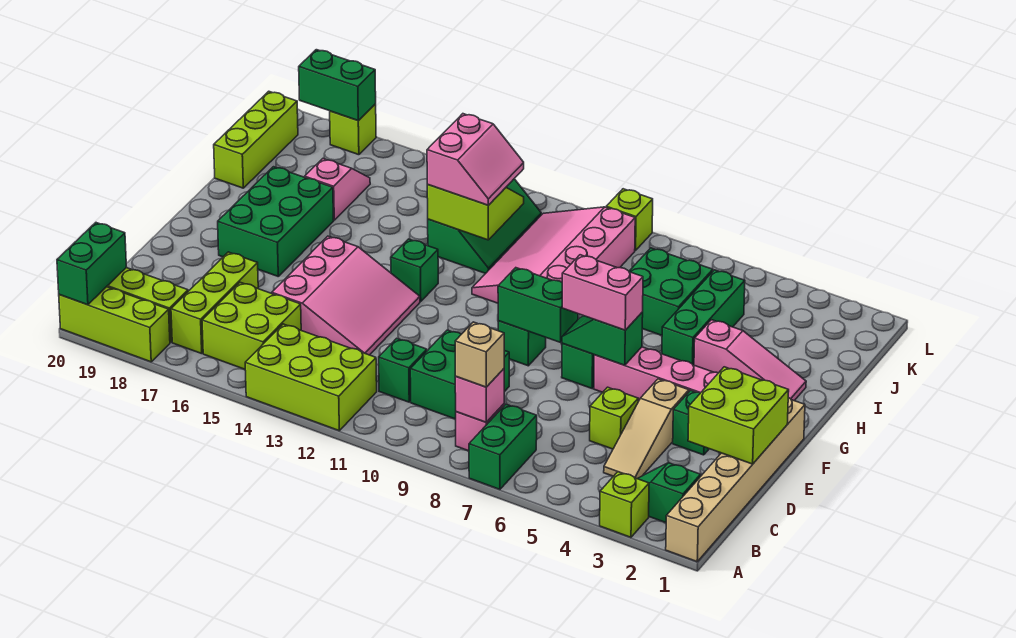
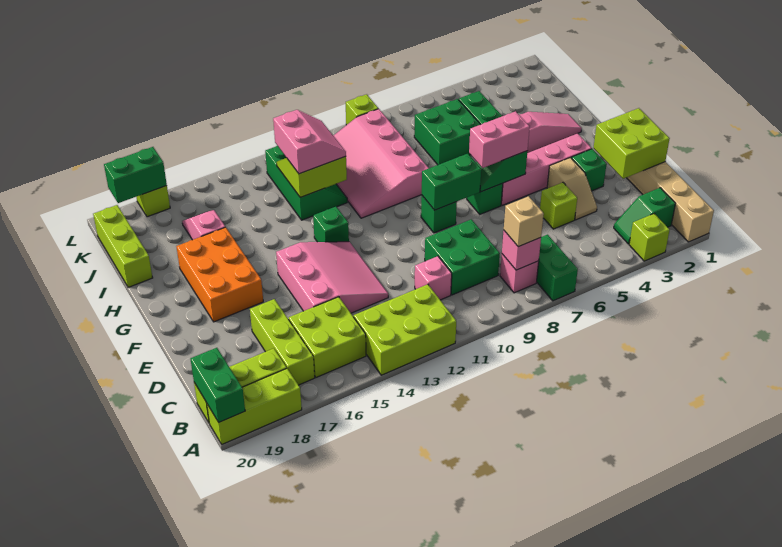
tan 1x3 slope [604,379,689,479] -> tan 1x2 slope [547,158,597,220]
green 1x1 brick [379,338,427,402] -> pink 1x1 brick [415,256,452,300]
green 2x3 brick [218,167,334,276] -> orange 2x3 brick [176,227,263,322]

